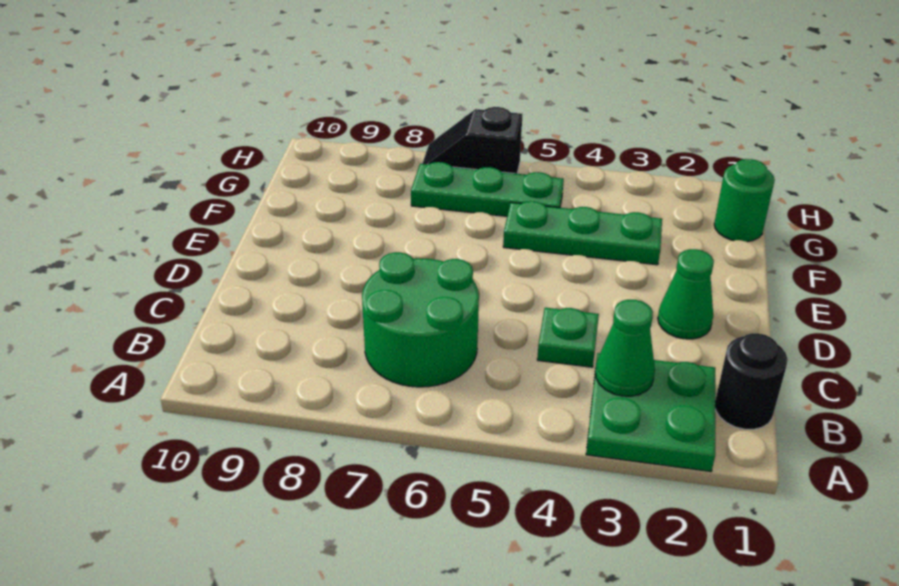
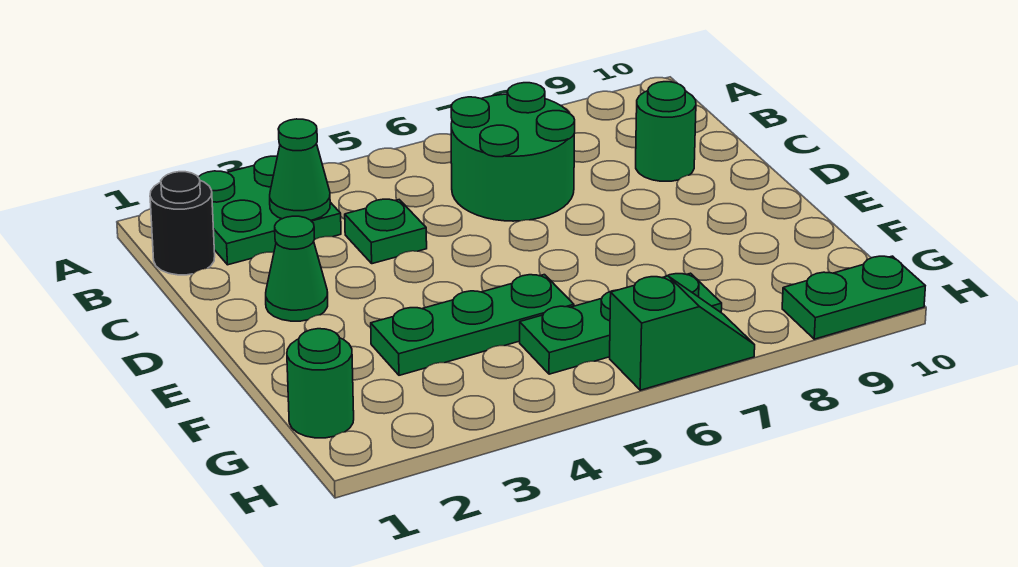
none -> green 1x1 round brick [636,82,696,181]
black 1x2 slope [422,107,522,174] -> green 1x2 slope [610,276,755,390]
none -> green 1x2 plate [782,256,925,339]

